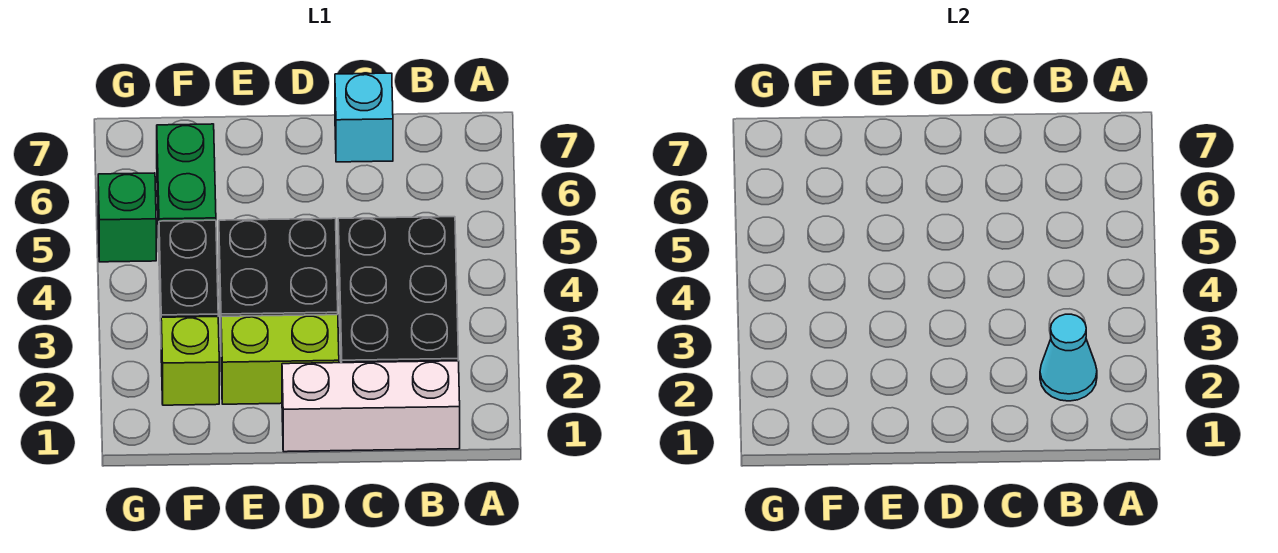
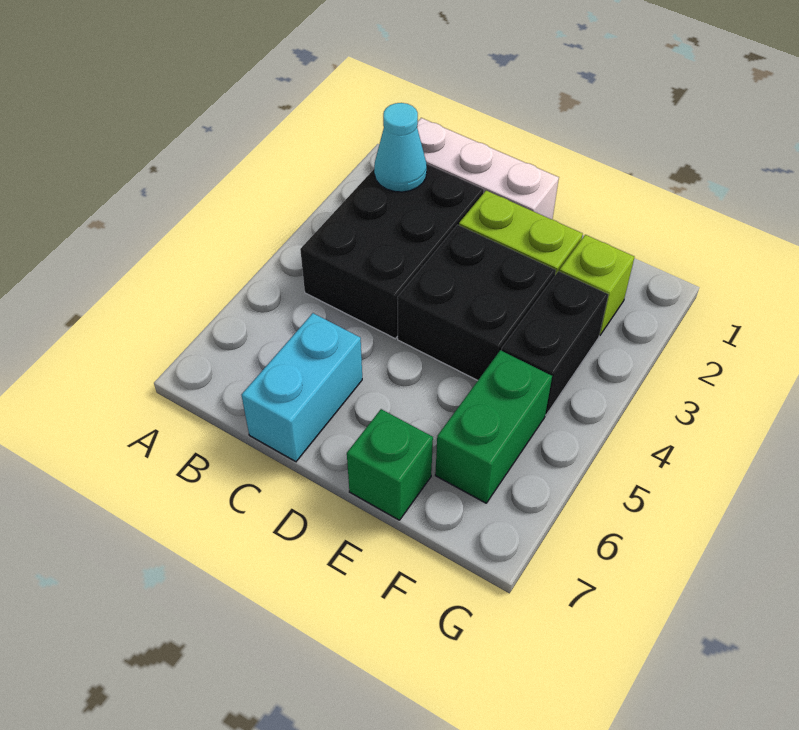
cyan 1x1 brick [335,73,393,162] -> cyan 1x2 brick [242,313,362,462]
green 1x1 brick [98,173,156,262] -> green 1x1 brick moved to [347,409,433,520]

